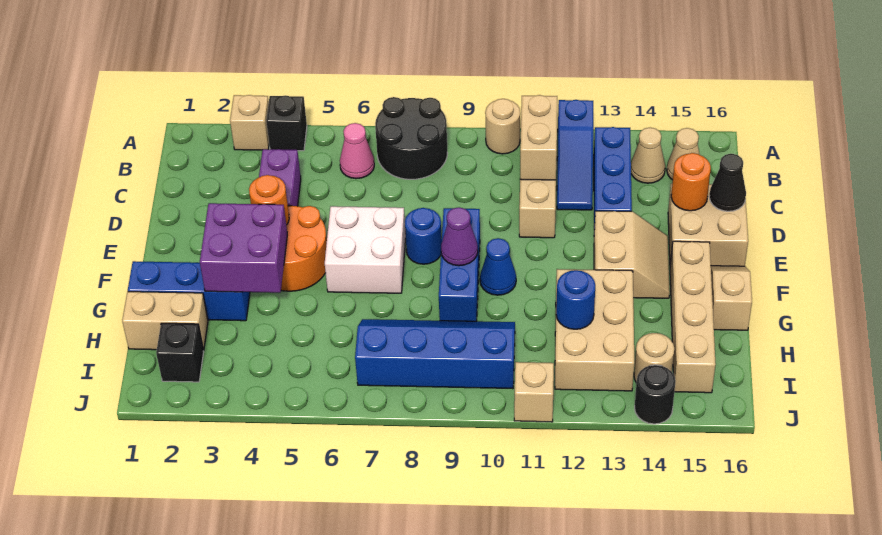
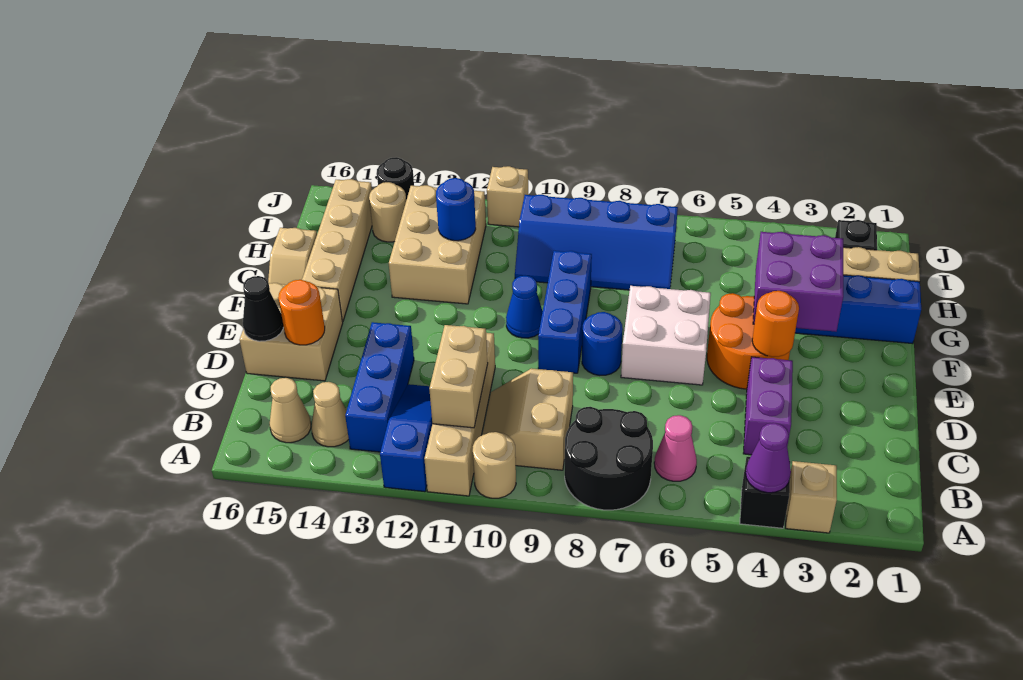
tan 2x2 slope [594,211,670,298] -> tan 2x2 slope moved to [482,368,573,470]
purple 1x1 cone [441,207,478,266] -> purple 1x1 cone moved to [746,423,791,493]

